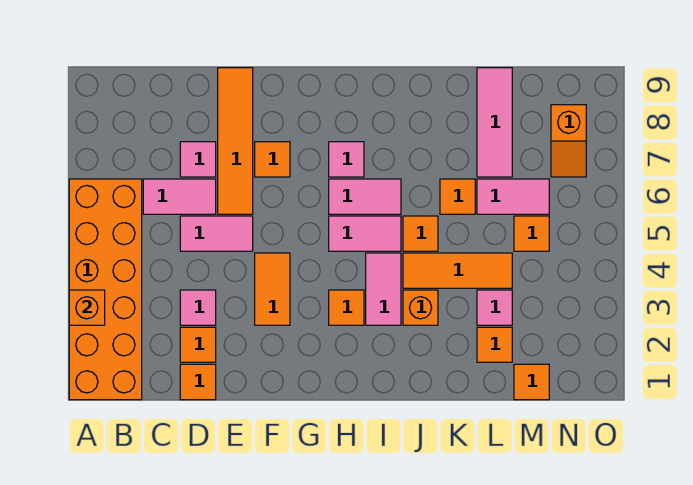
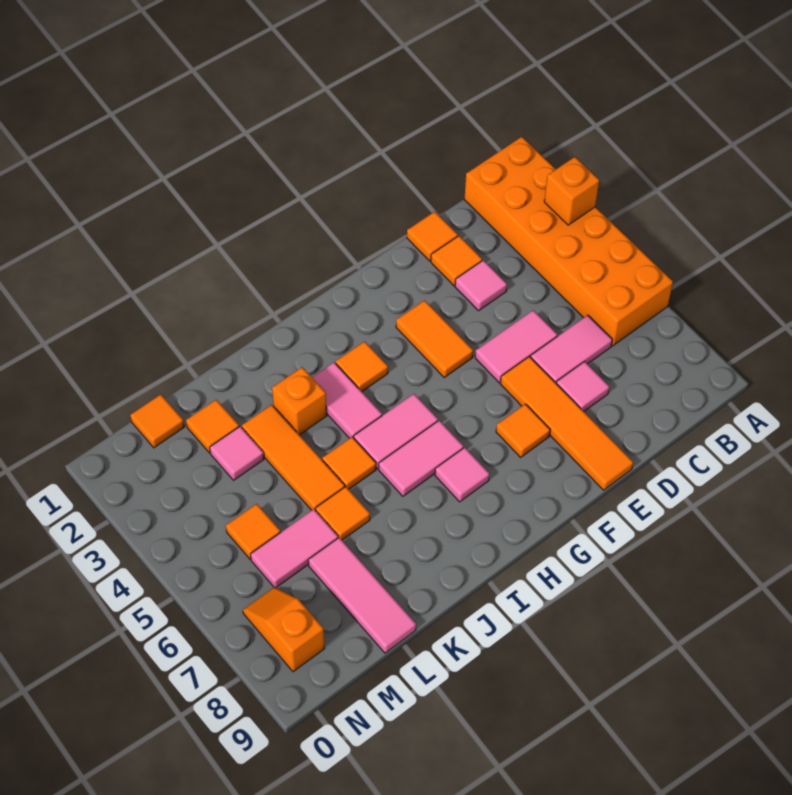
orange 1x3 tile [403,253,512,288] -> orange 1x3 tile turned to [242,405,345,511]

